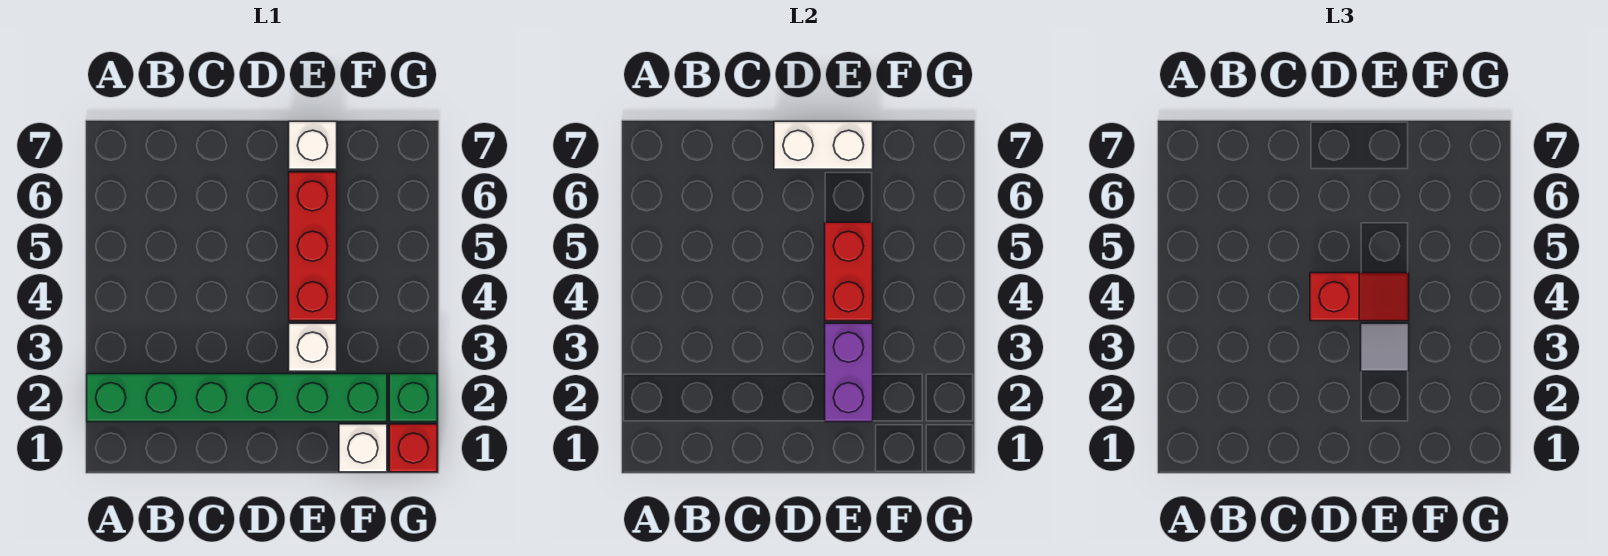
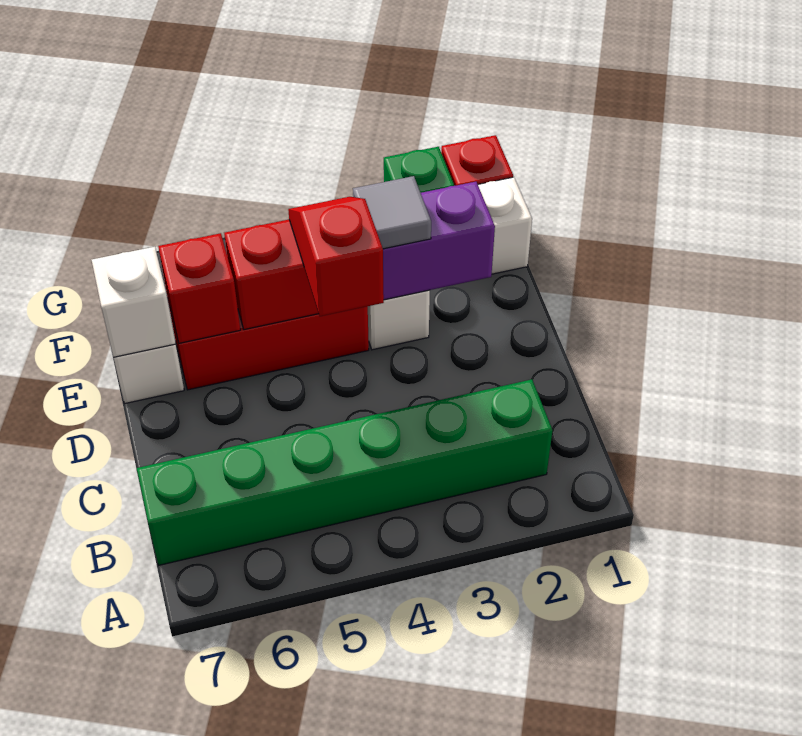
green 1x6 brick [87,374,387,422] -> green 1x6 brick turned to [137,379,553,565]
white 1x2 brick [774,121,873,169] -> white 1x1 brick [92,247,176,357]
none -> red 1x1 brick [158,233,240,343]

